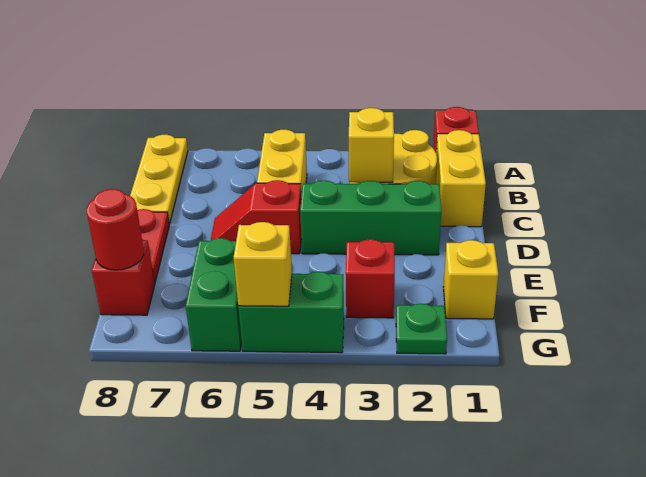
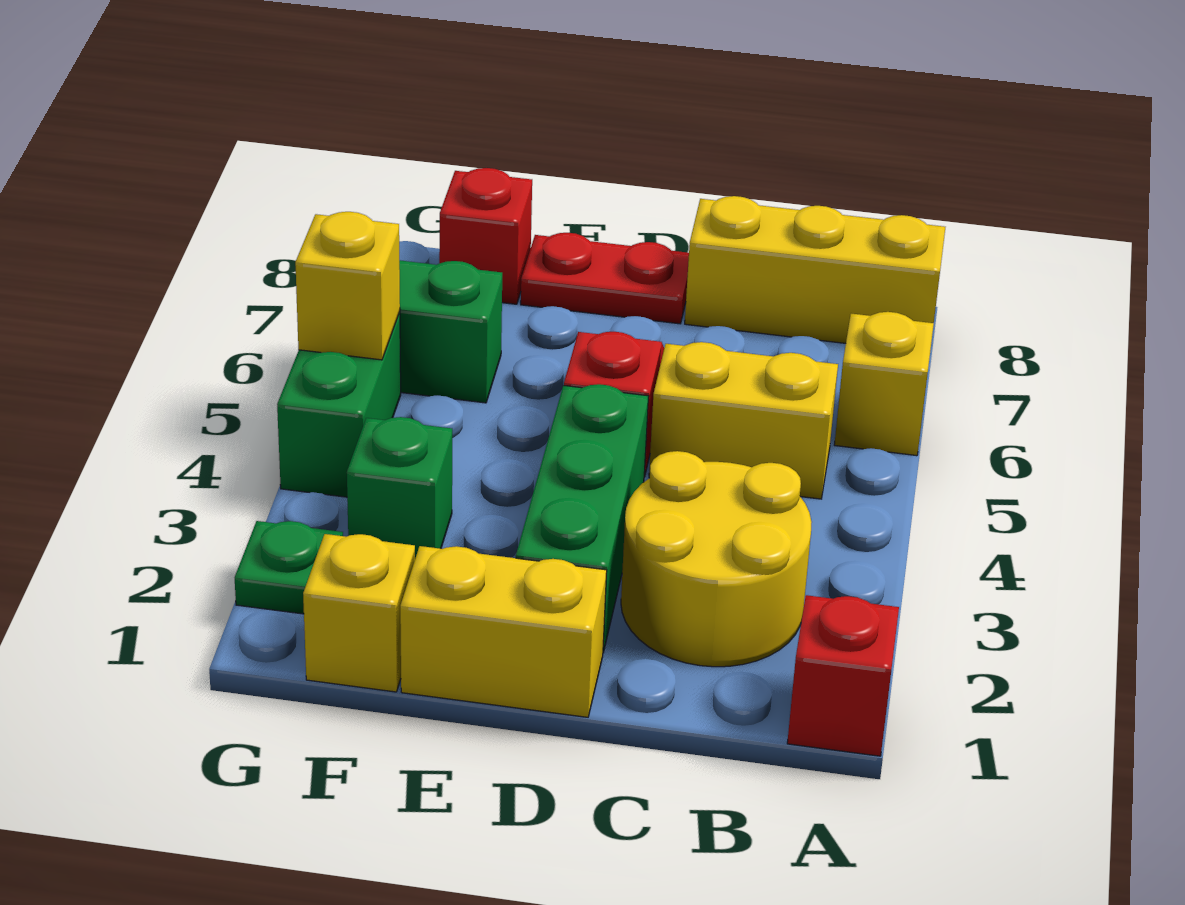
yellow 1x3 plate [130,135,188,224] -> yellow 1x3 brick [685,196,945,343]
yellow 1x2 brick [436,130,486,227] -> yellow 1x2 brick moved to [400,546,607,717]
yellow 1x1 brick [349,108,394,182] -> yellow 1x1 brick moved to [834,312,934,456]
red 1x1 brick [346,239,395,318] -> green 1x1 brick [347,417,452,558]
red 1x1 round brick [87,189,144,270] -> none

